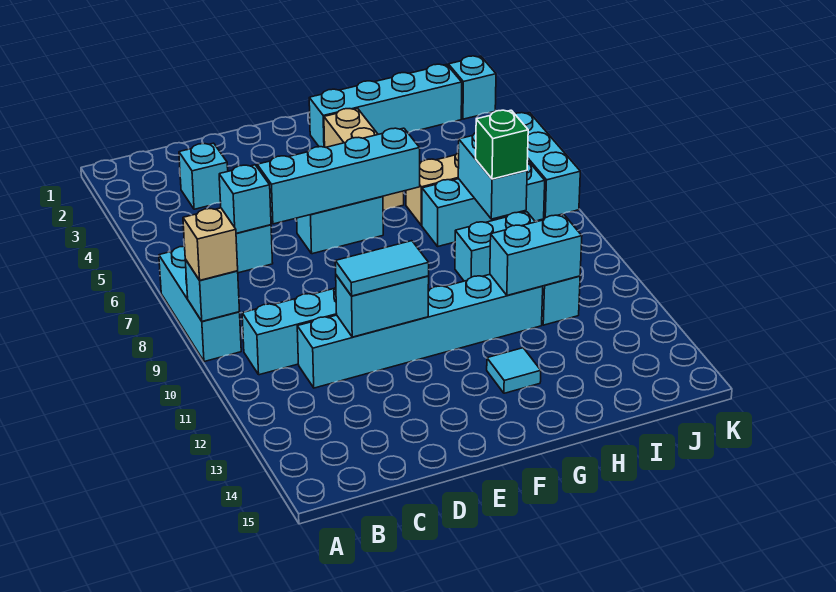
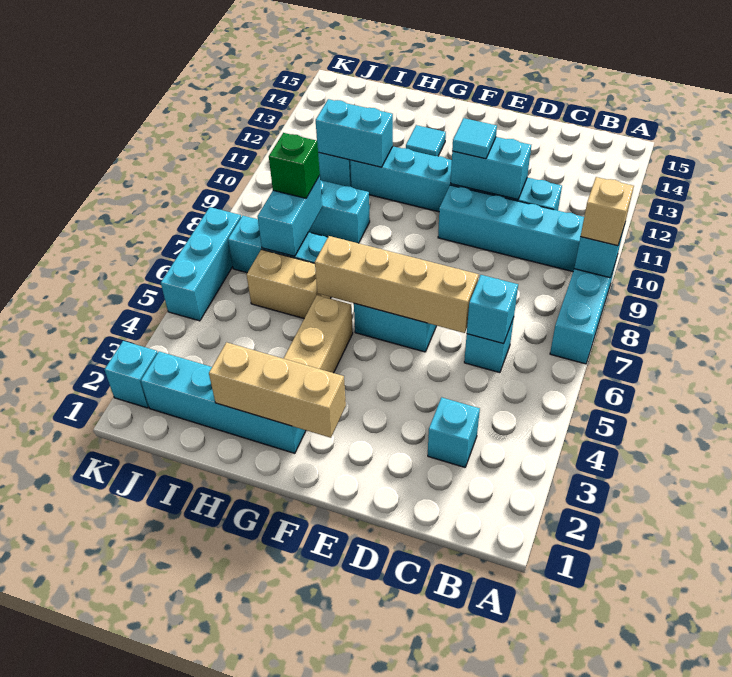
cyan 1x4 brick [257,128,420,224] -> tan 1x4 brick [315,236,479,333]
cyan 1x2 tile [335,241,429,296] -> cyan 1x1 tile [452,118,497,159]
none -> tan 1x3 brick [209,342,346,438]

